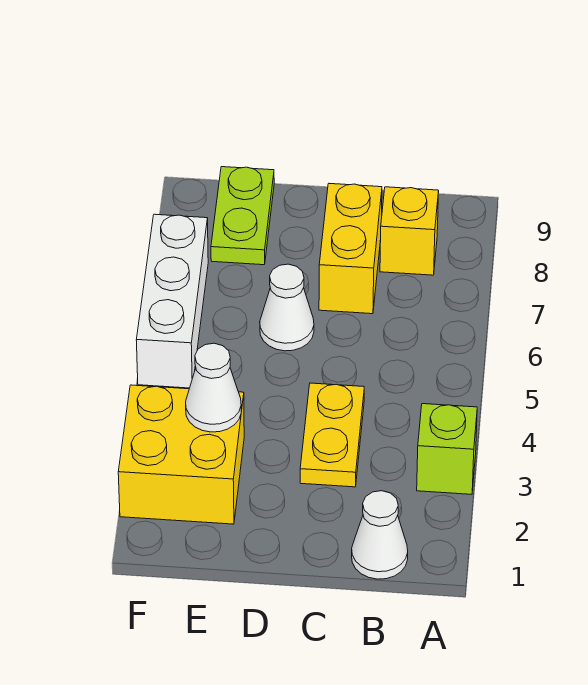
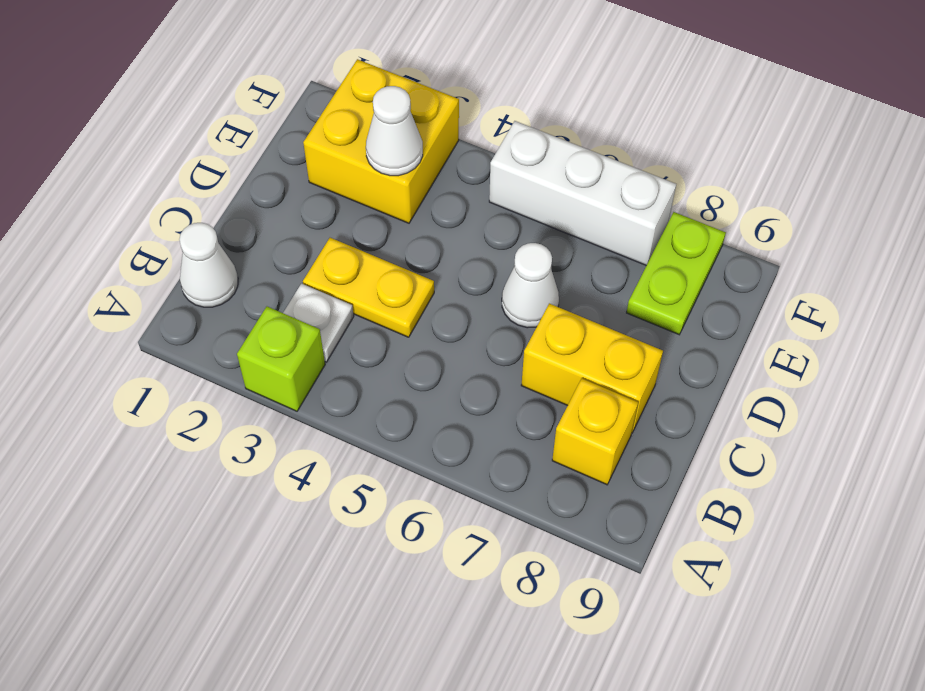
none -> white 1x1 plate [283,284,354,362]
lime 1x2 plate [211,167,274,265] -> lime 1x2 plate turned to [627,212,726,335]

